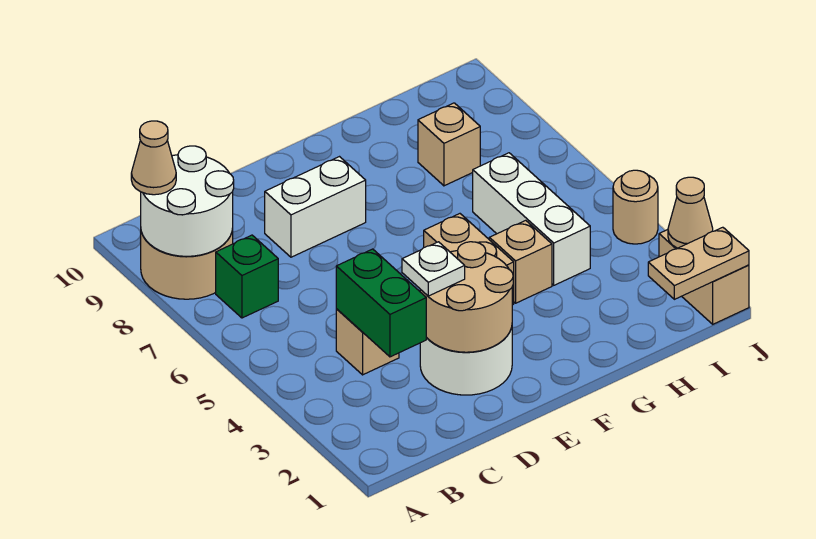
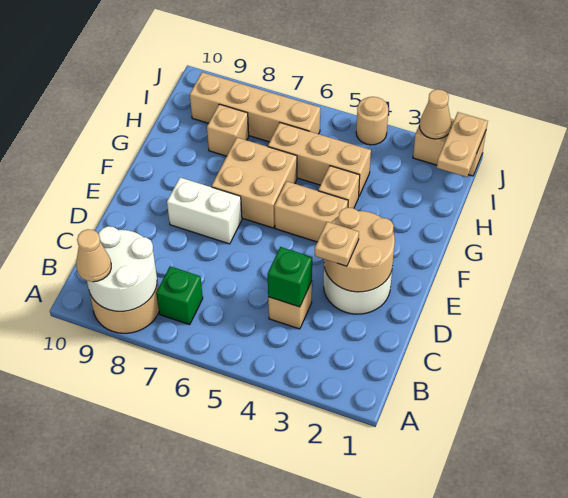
green 1x2 brick [336,249,426,357] -> green 1x1 brick [268,247,312,307]
white 1x1 plate [402,242,465,296] -> tan 1x1 plate [315,222,359,266]
white 1x2 brick [265,157,366,257] -> white 1x2 brick turned to [167,177,242,244]
none -> tan 2x2 brick [212,138,297,228]
white 1x3 brick [473,153,590,285] -> tan 1x3 brick [268,123,371,196]
none -> tan 1x4 brick [190,72,320,142]

